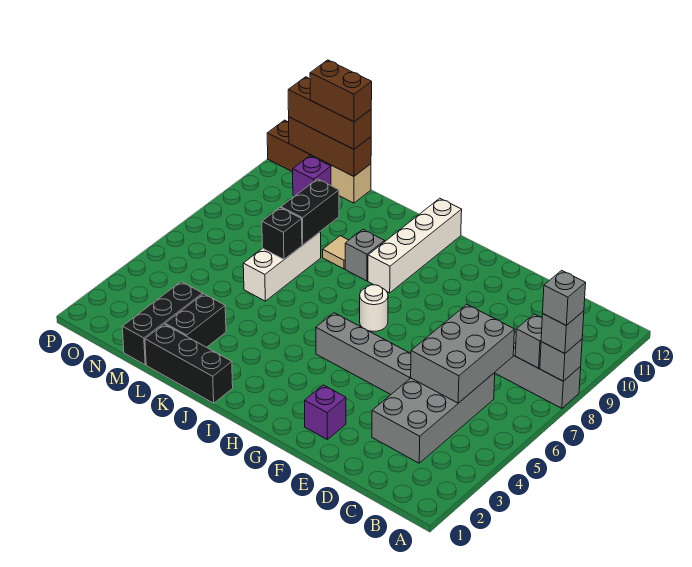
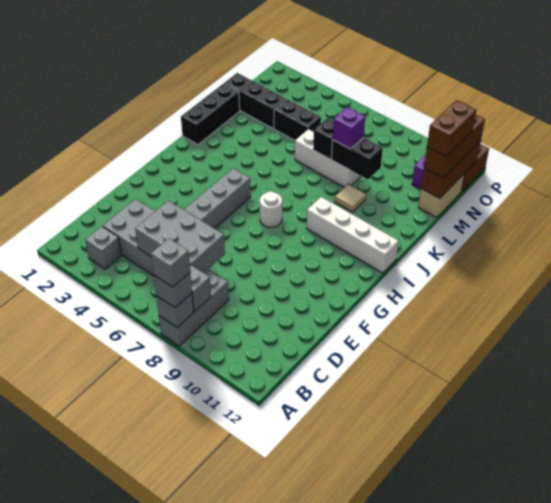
purple 1x1 brick [305,385,346,439] -> purple 1x1 brick moved to [332,107,365,149]
grey 1x1 brick [345,230,385,281] -> grey 1x1 brick moved to [85,226,121,269]
black 1x2 brick [165,294,226,347] -> black 1x2 brick moved to [274,99,321,140]

